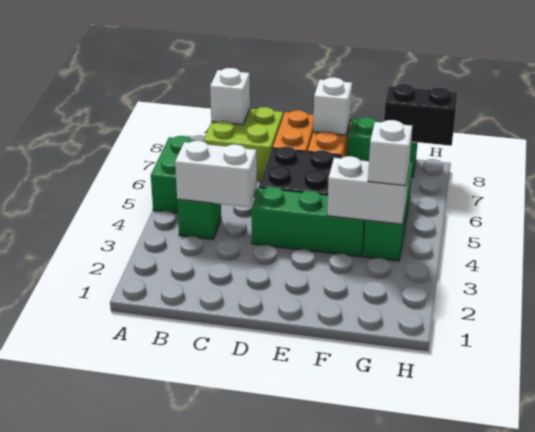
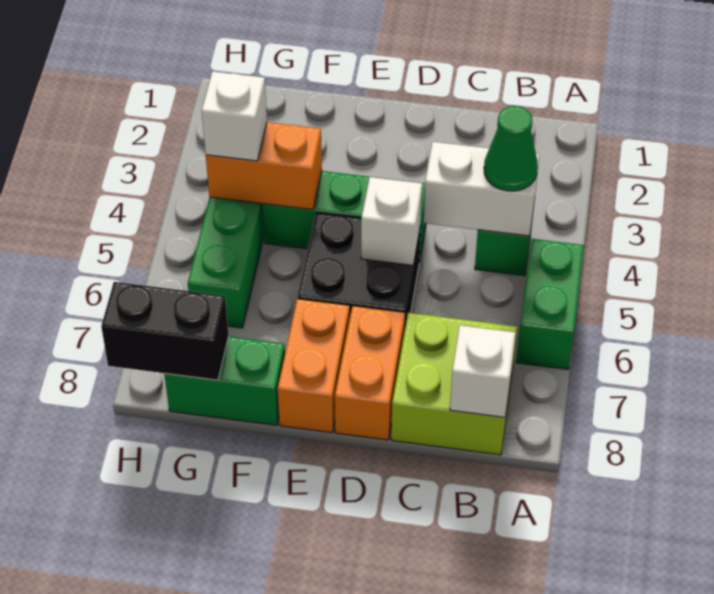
none -> green 1x1 cone [484,106,538,191]
white 1x1 brick [313,77,352,135] -> white 1x1 brick moved to [361,177,422,265]
white 1x2 brick [327,156,409,224] -> orange 1x2 brick [206,122,322,210]

